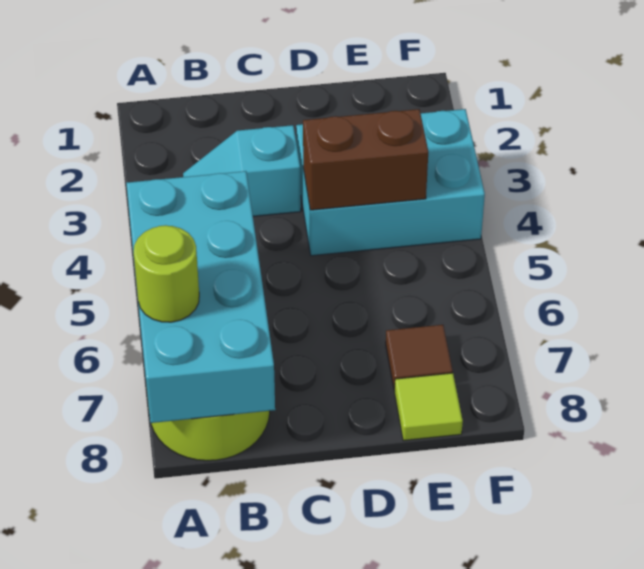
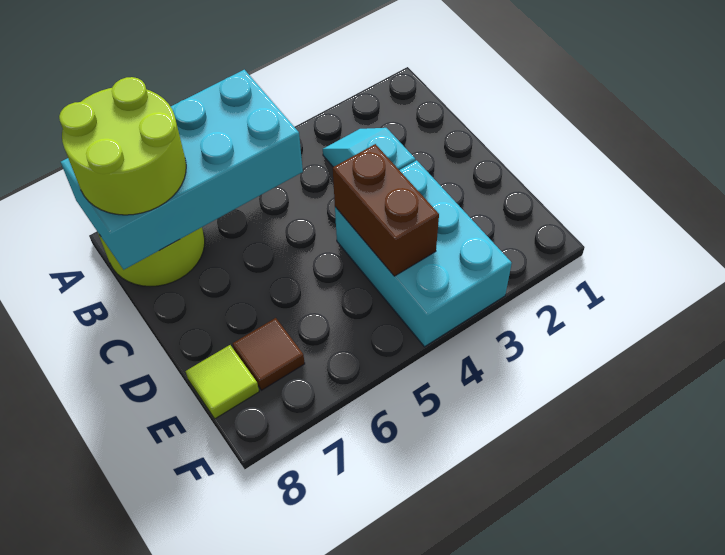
lime 1x1 round brick [134,225,199,322] -> lime 2x2 round brick [59,77,186,215]

